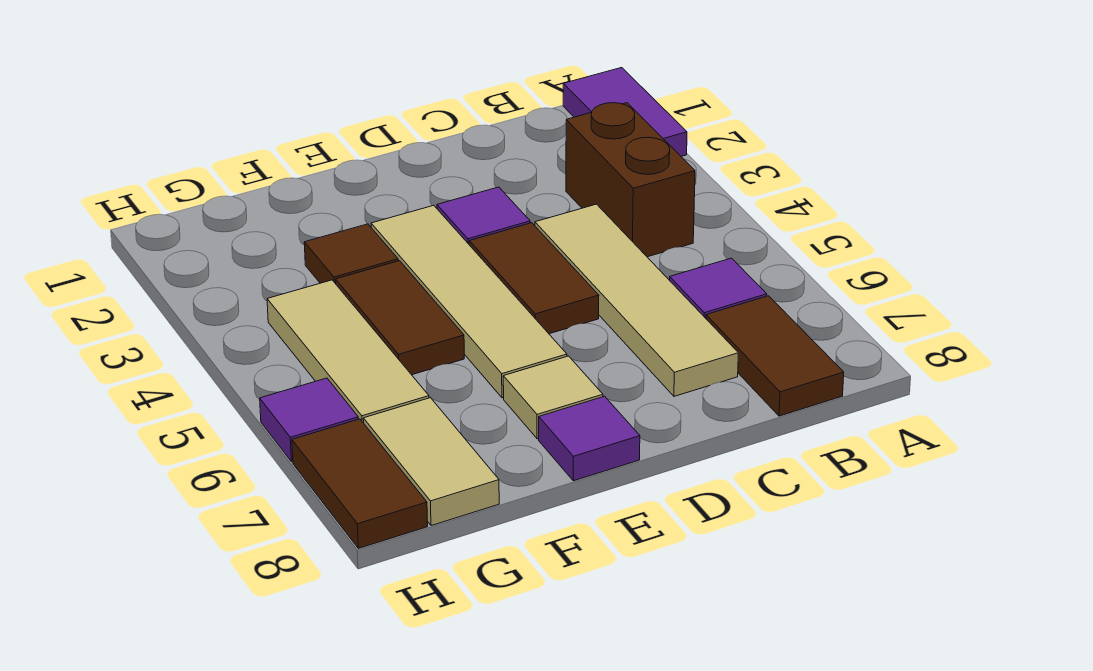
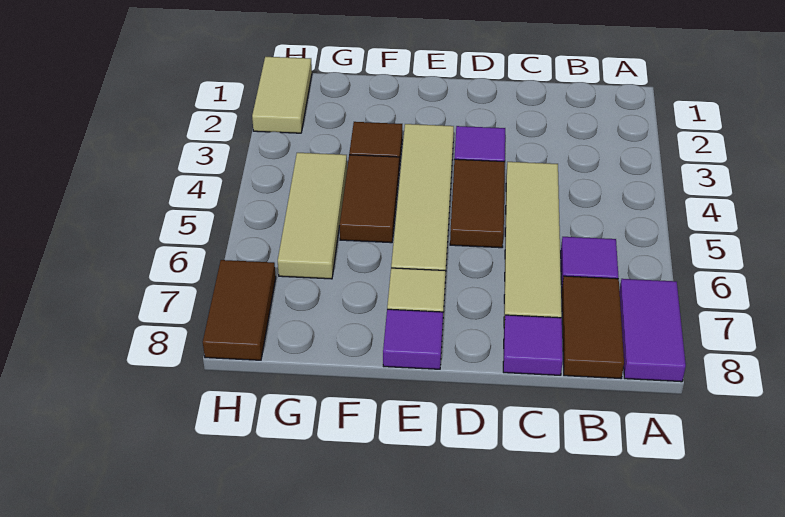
purple 1x2 tile [563,68,687,156] -> purple 1x2 tile moved to [619,279,686,382]
brown 1x2 brick [566,103,695,257] -> none
tan 1x2 tile [363,398,499,526] -> tan 1x2 tile moved to [252,57,312,133]
purple 1x1 tile [260,378,358,462] -> purple 1x1 tile moved to [503,315,563,375]

